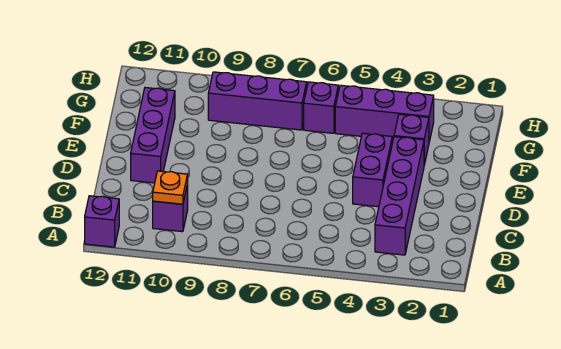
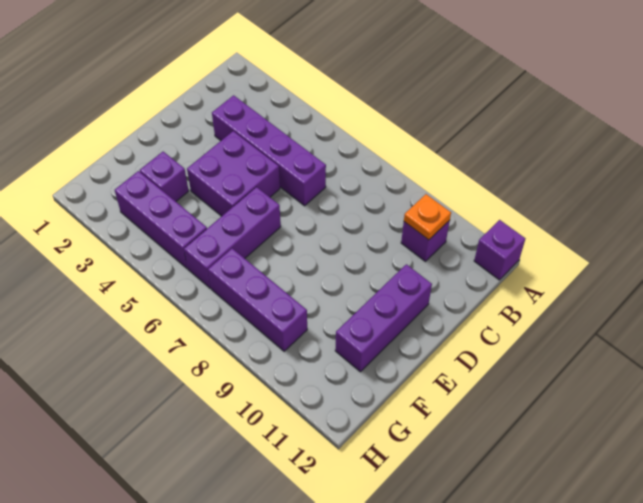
purple 1x4 brick [375,137,424,255] -> purple 1x4 brick turned to [212,95,326,206]
purple 1x2 brick [353,133,392,207] -> purple 2x2 brick [187,131,280,216]
purple 1x1 brick [304,82,338,133] -> purple 1x3 brick [184,187,281,288]

